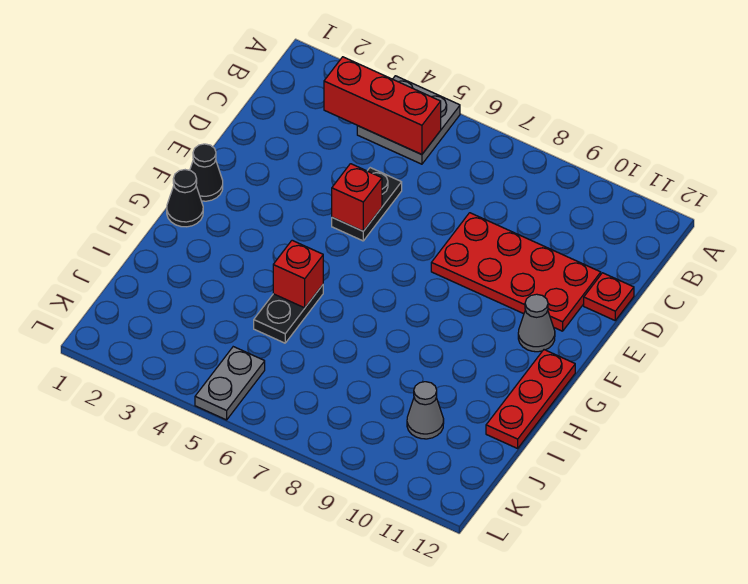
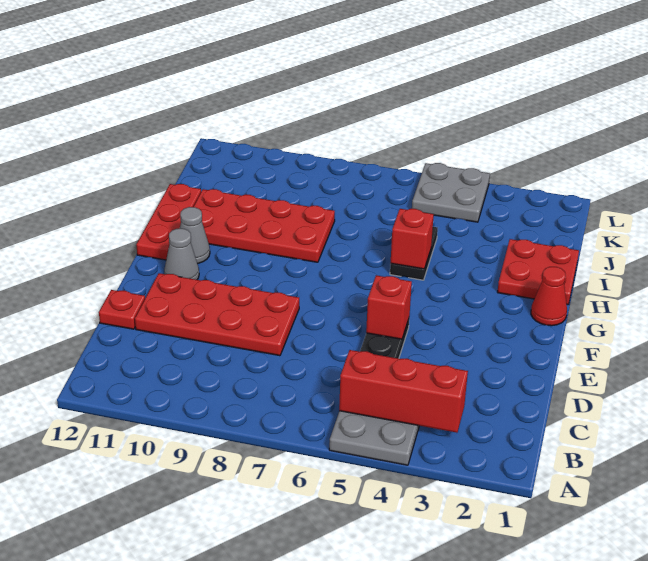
black 1x1 cone [190,144,223,201] -> none
black 1x1 cone [167,170,203,227] -> red 1x1 cone [531,267,567,326]
none -> red 2x2 plate [498,239,579,305]
none -> red 2x4 plate [194,189,335,262]
grey 1x1 cone [407,382,444,439] -> grey 1x1 cone moved to [180,207,210,264]
grey 1x2 plate [195,347,265,420] -> grey 2x2 plate [412,163,490,222]

